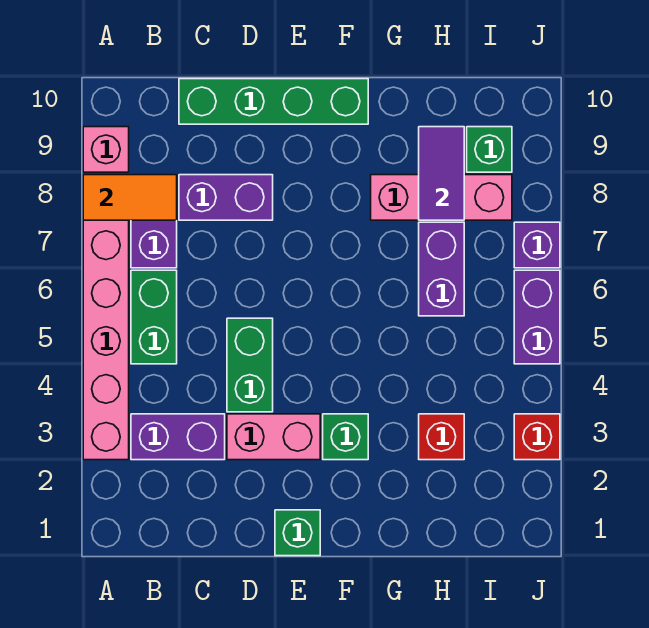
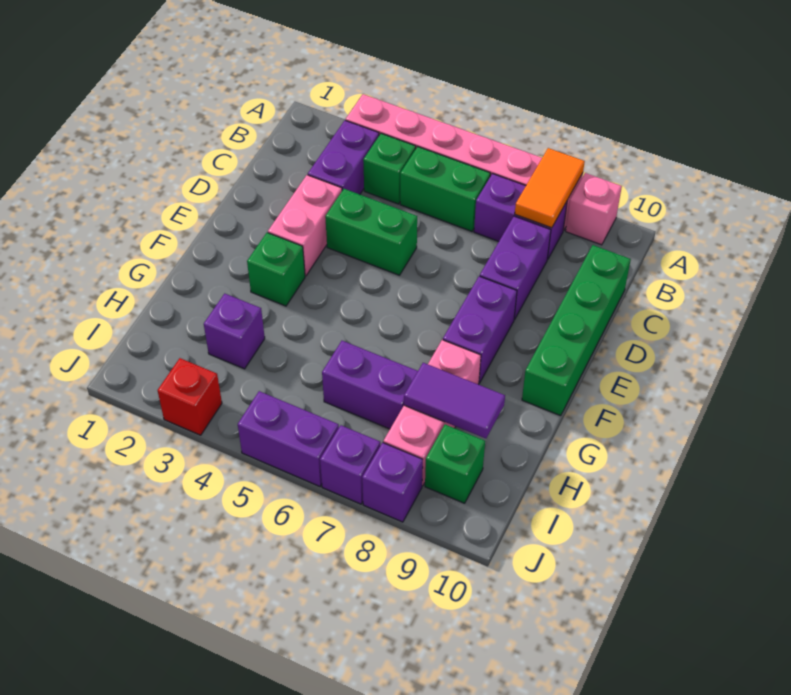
green 1x1 brick [275,510,320,556] -> green 1x1 brick moved to [363,133,416,204]
none -> purple 1x2 brick [443,276,517,383]
red 1x1 brick [419,414,464,460] -> purple 1x1 brick [204,294,265,369]
none -> purple 1x1 brick [362,443,423,522]

